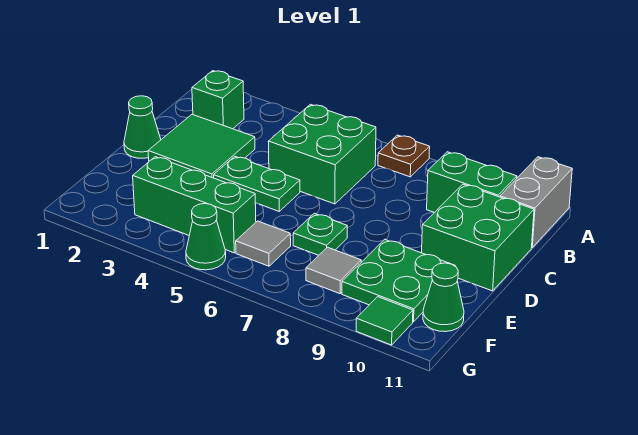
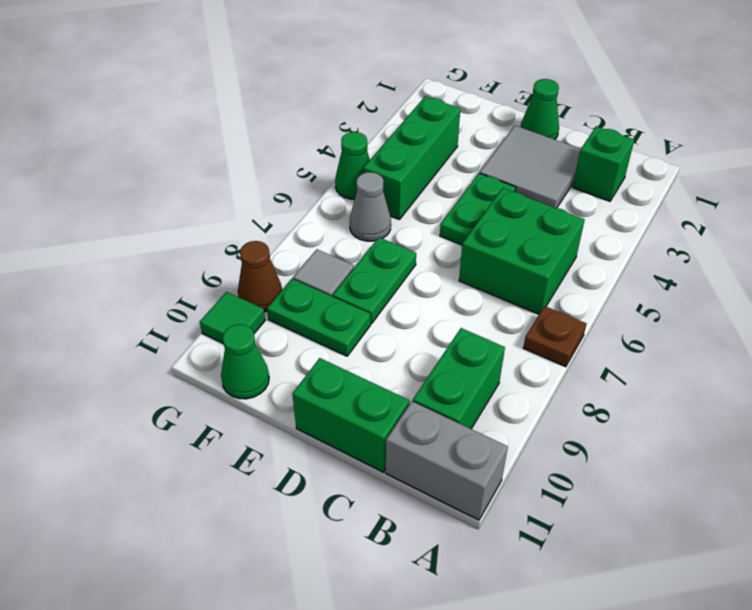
green 2x2 tile [148,114,255,178] -> grey 2x2 tile [480,126,581,208]
green 2x2 brick [422,184,534,291] -> green 1x2 brick [292,358,409,472]
green 1x1 plate [293,213,347,255] -> green 1x2 plate [333,237,416,324]
green 2x2 plate [342,239,455,322] -> green 1x2 plate [267,279,371,356]
grey 1x1 tile [236,221,291,266] -> grey 1x1 cone [350,172,391,241]
none -> brown 1x1 cone [238,241,282,312]

